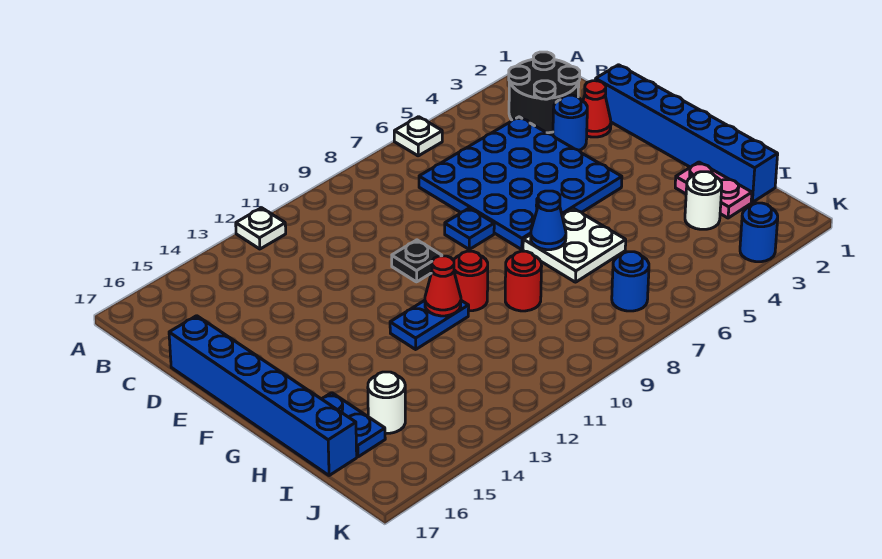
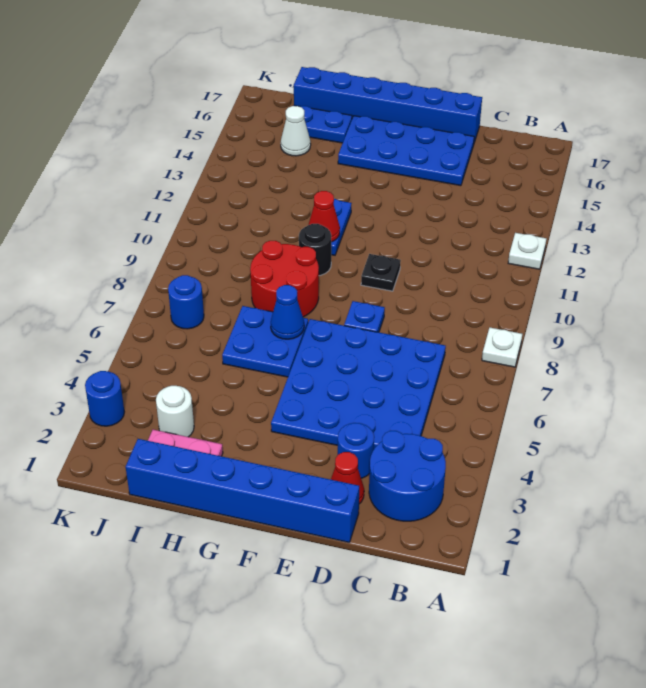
white 1x1 plate [394,117,442,156] -> white 1x1 plate moved to [482,328,522,367]
black 2x2 round brick [509,52,580,133] -> blue 2x2 round brick [369,431,446,521]
none -> blue 2x4 plate [338,116,474,186]
white 2x2 plate [523,208,626,282] -> blue 2x2 plate [222,306,308,377]
red 1x1 round brick [454,251,488,311] -> black 1x1 round brick [299,224,331,276]
red 1x1 round brick [505,251,542,311] -> red 2x2 round brick [250,241,319,317]
white 1x1 round brick [368,372,405,433] -> white 1x1 cone [281,106,311,156]

